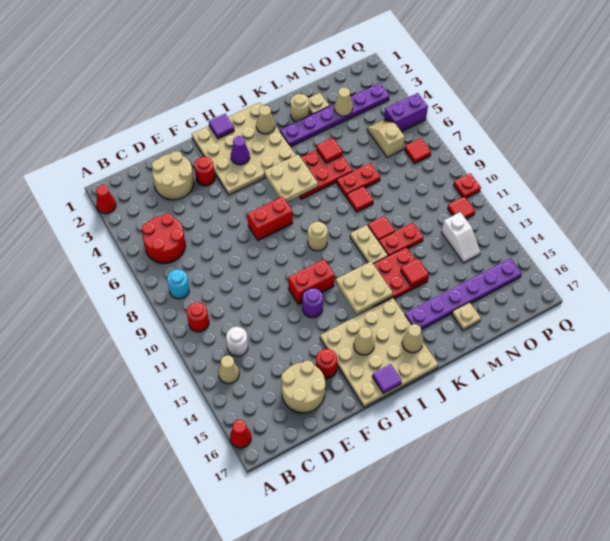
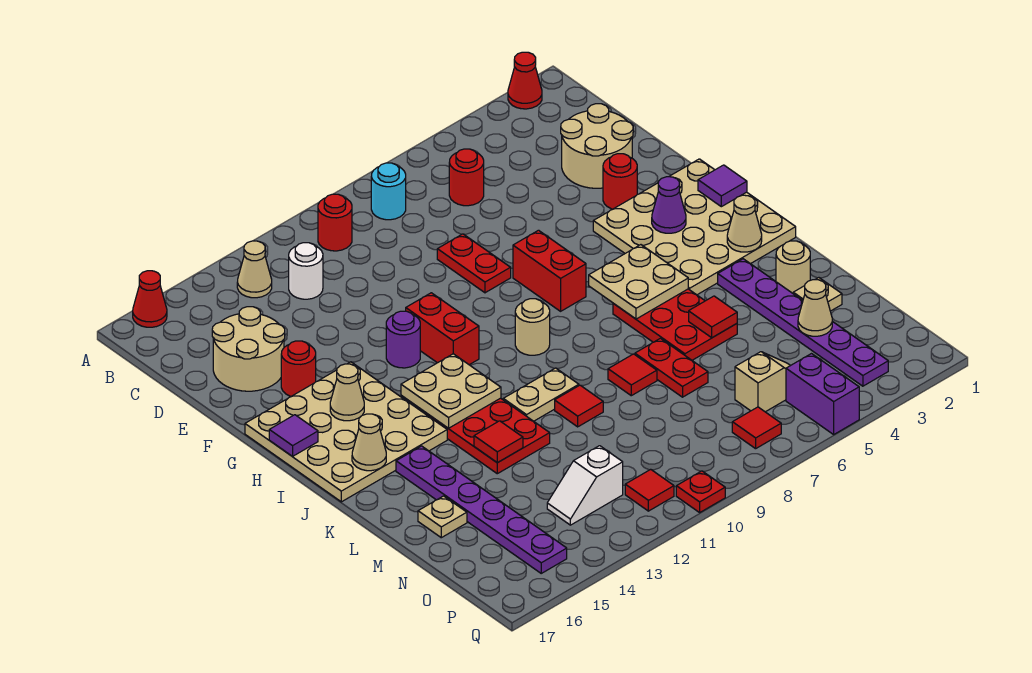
red 2x2 round brick [142,214,185,264] -> red 1x1 round brick [449,149,484,206]
red 1x2 plate [379,223,423,256] -> red 1x2 plate moved to [437,234,511,293]

